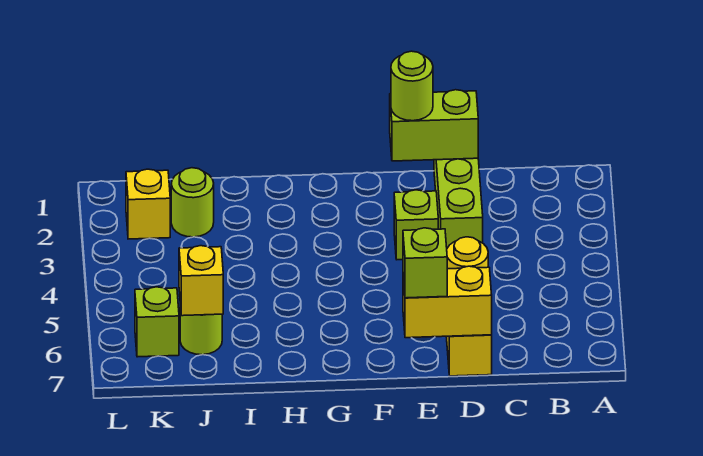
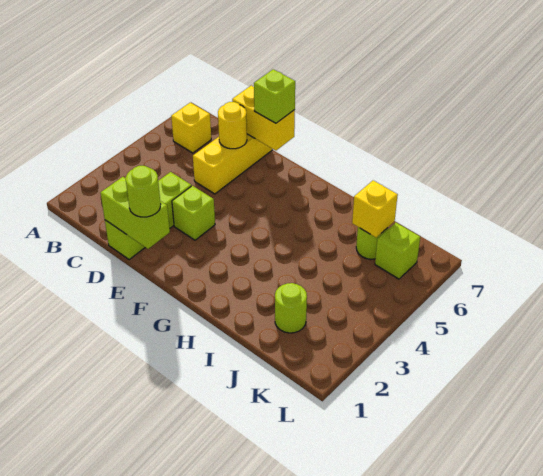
yellow 1x1 brick [126,169,170,239] -> yellow 1x1 brick moved to [171,103,211,153]

